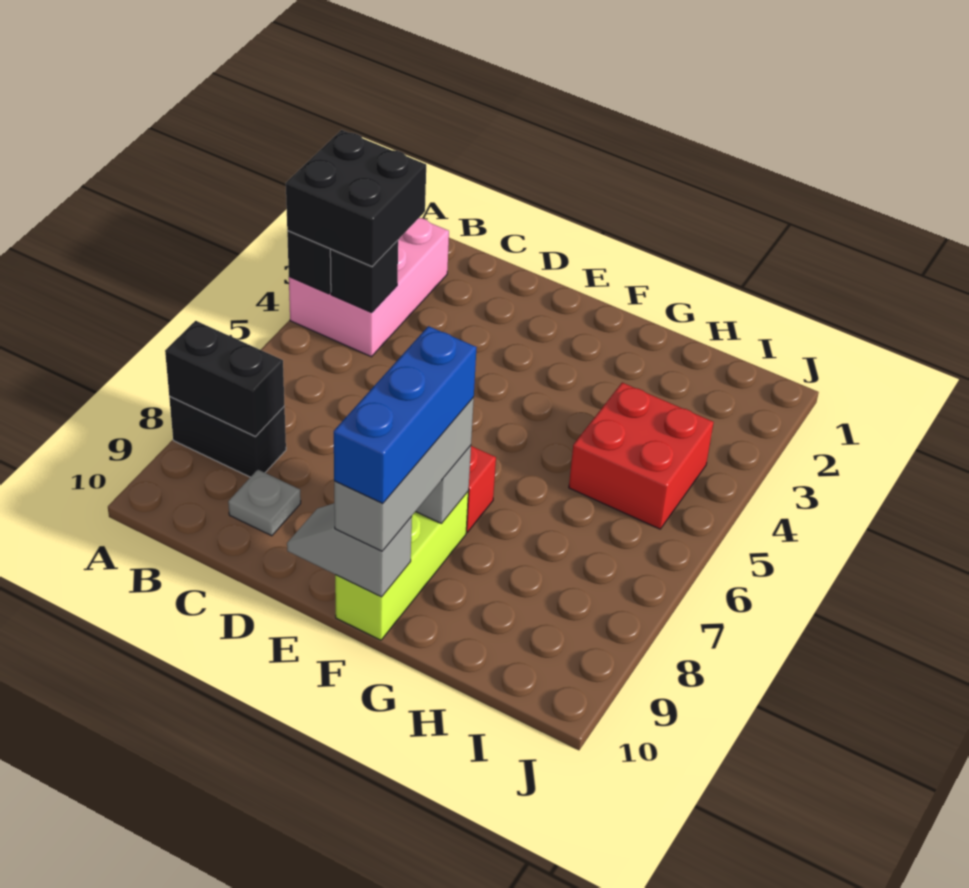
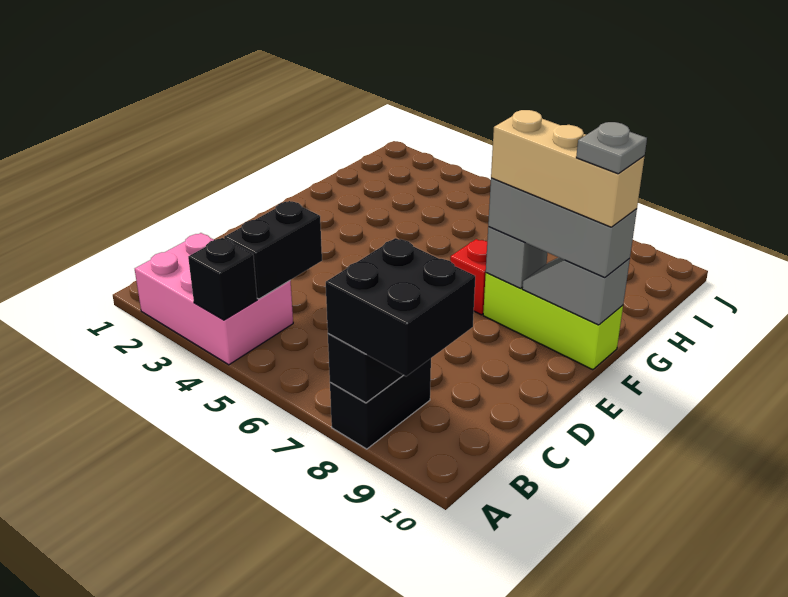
black 2x2 brick [286,130,426,266] -> black 2x2 brick moved to [326,238,475,376]
black 1x1 brick [330,240,398,312] -> black 1x2 brick [224,201,322,299]
grey 1x1 plate [228,470,301,536] -> grey 1x1 plate moved to [576,122,647,174]
grey 1x2 slope [287,503,412,597] -> grey 1x2 slope turned to [522,257,630,325]
blue 1x3 brick [334,326,477,504] -> tan 1x3 brick [491,110,645,227]
red 2x2 brick [569,383,714,529] -> none

